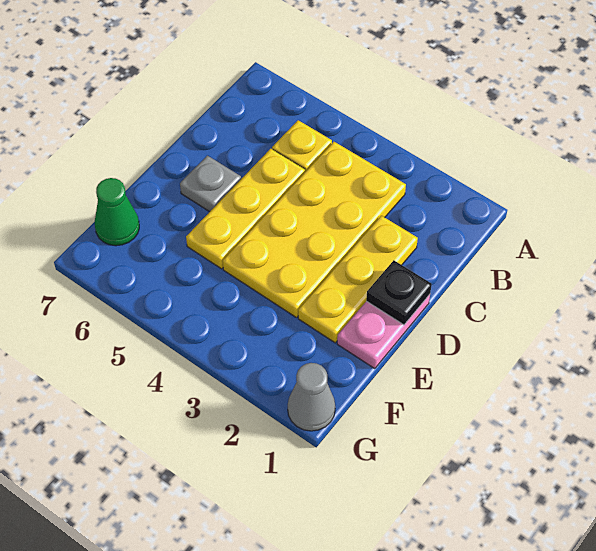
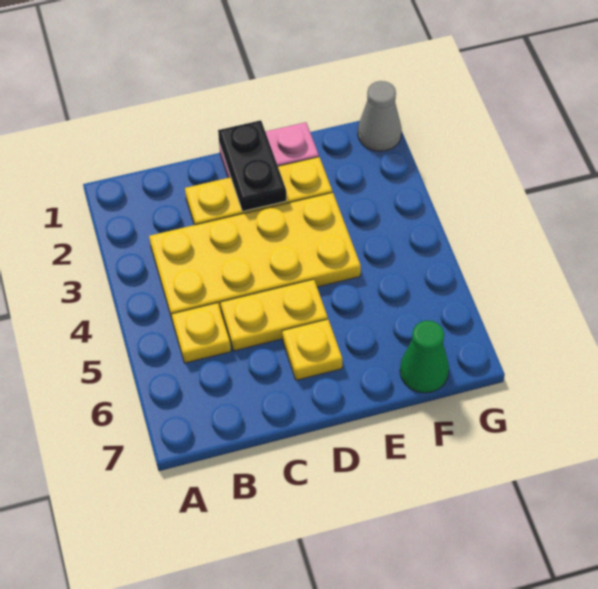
yellow 1x3 plate [186,149,305,269] -> yellow 1x2 plate [220,279,328,351]
black 1x1 plate [366,260,432,325] -> black 1x2 plate [218,120,286,211]
grey 1x1 plate [180,156,241,212] -> yellow 1x1 plate [282,319,342,380]

